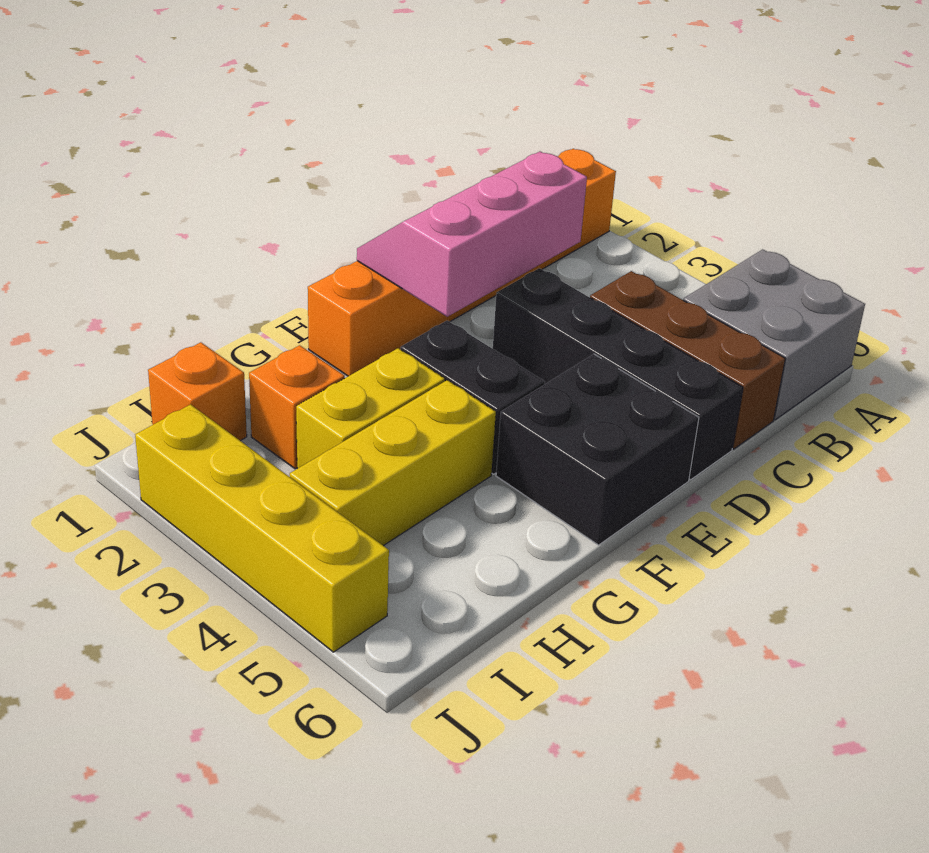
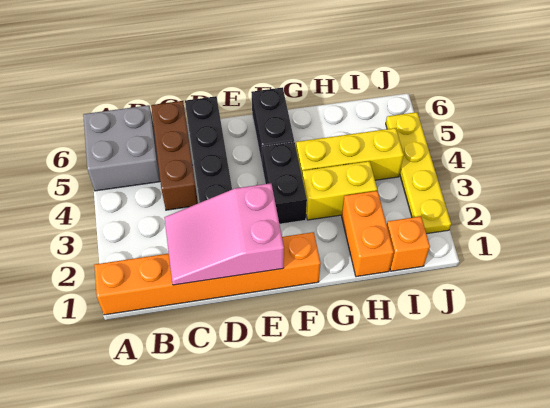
pink 2x3 slope [357,152,587,317] -> pink 2x3 slope turned to [164,183,284,285]
black 2x2 brick [496,354,699,545] -> black 1x2 brick [251,87,294,164]
orange 1x1 brick [249,345,345,469] -> orange 1x2 brick [342,191,394,277]
yellow 1x4 brick [135,405,389,652] -> yellow 1x4 plate [386,112,451,234]

